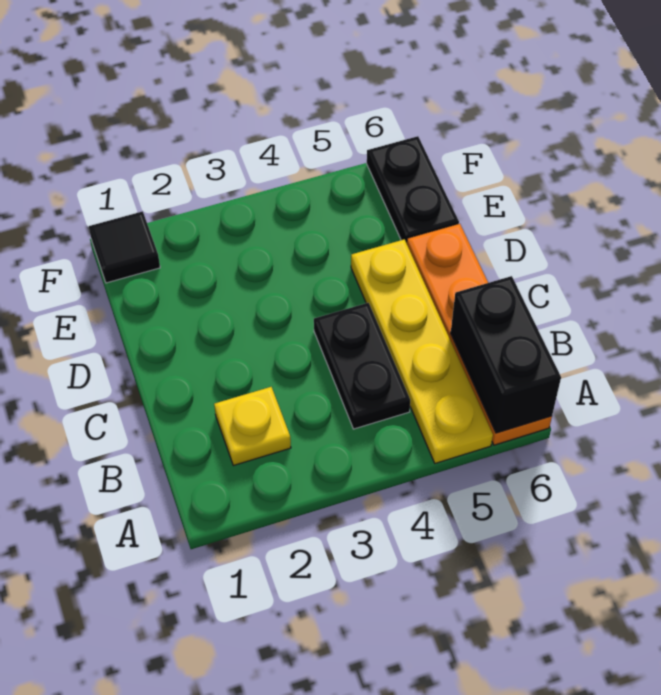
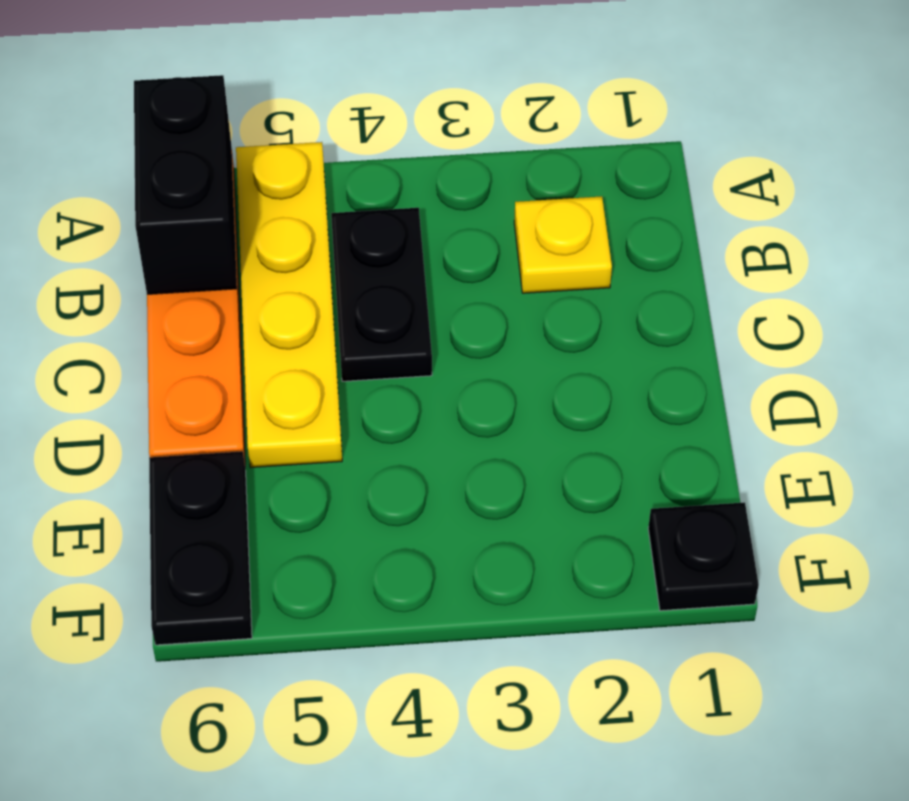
black 1x1 tile [89,211,160,283] -> black 1x1 plate [648,502,759,611]

